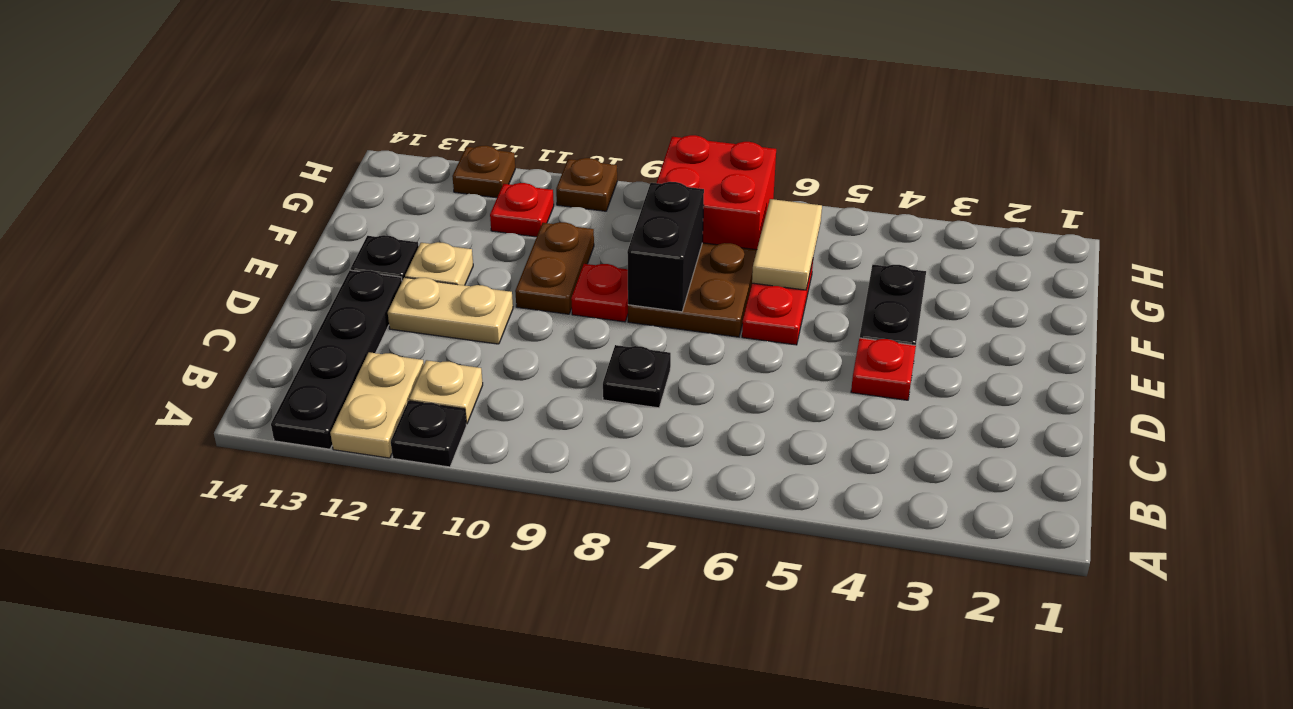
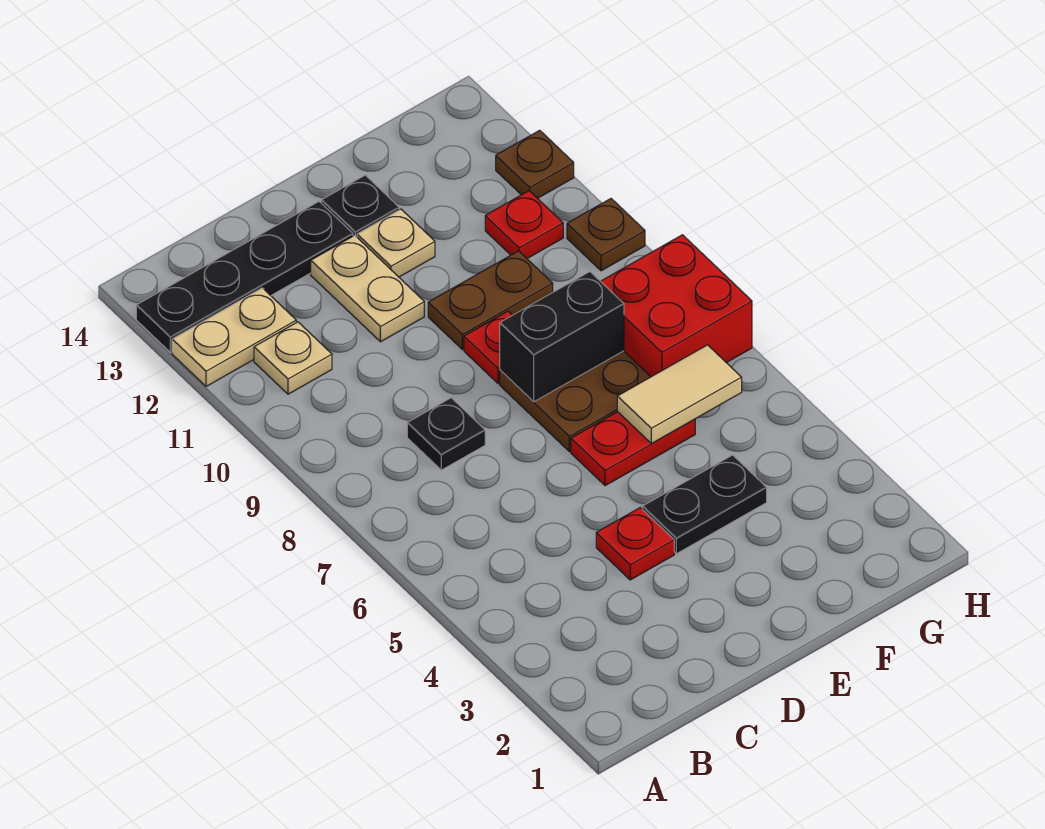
black 1x1 plate [391,401,466,467] -> none

